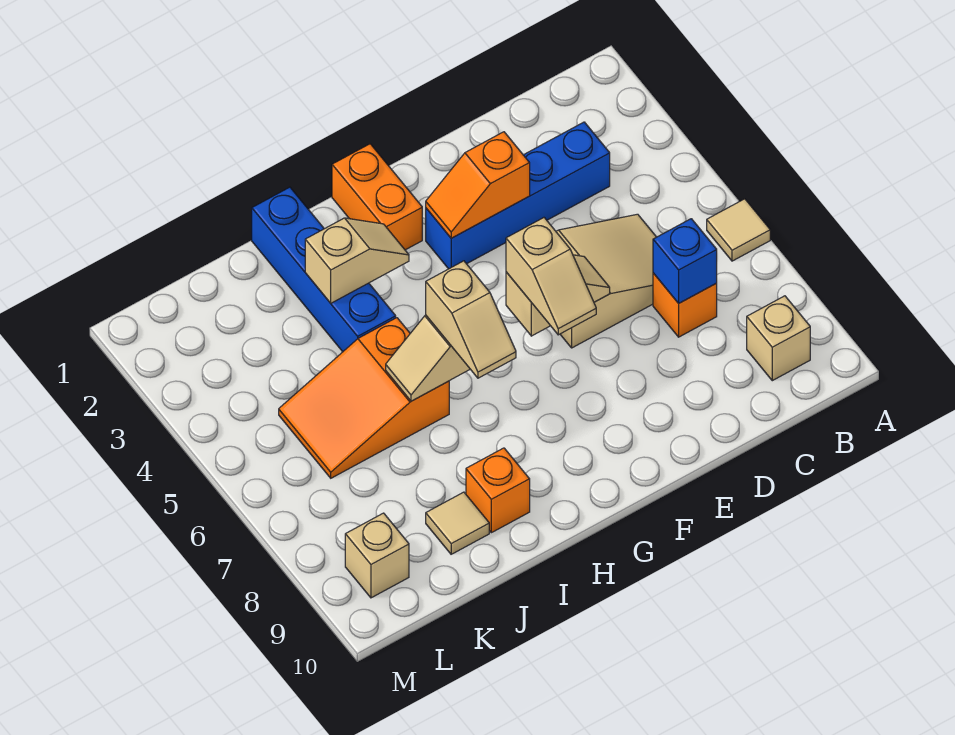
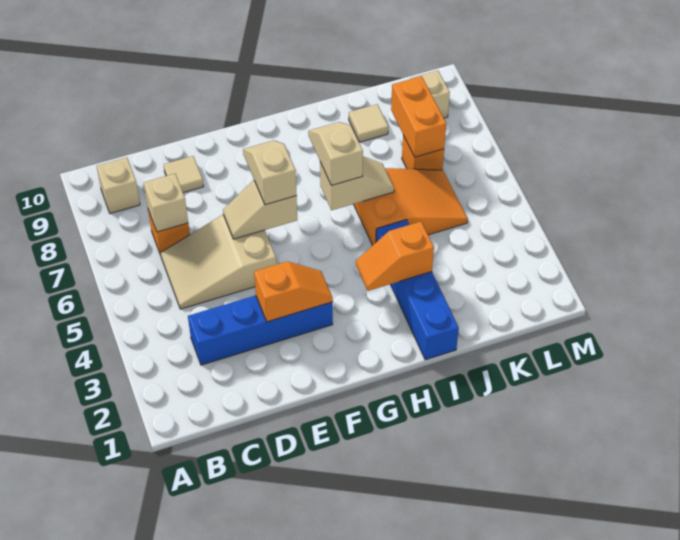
tan 1x1 tile [707,199,770,261] -> tan 1x1 tile moved to [164,156,204,193]
blue 1x1 brick [653,219,717,303] -> tan 1x1 brick [144,174,188,232]
orange 1x2 brick [332,144,422,250] -> orange 1x2 brick moved to [391,76,446,157]
tan 1x2 slope [305,218,409,303] -> orange 1x2 slope [356,222,434,291]
orange 1x1 brick [466,448,530,533] -> orange 1x1 brick moved to [402,135,444,170]

